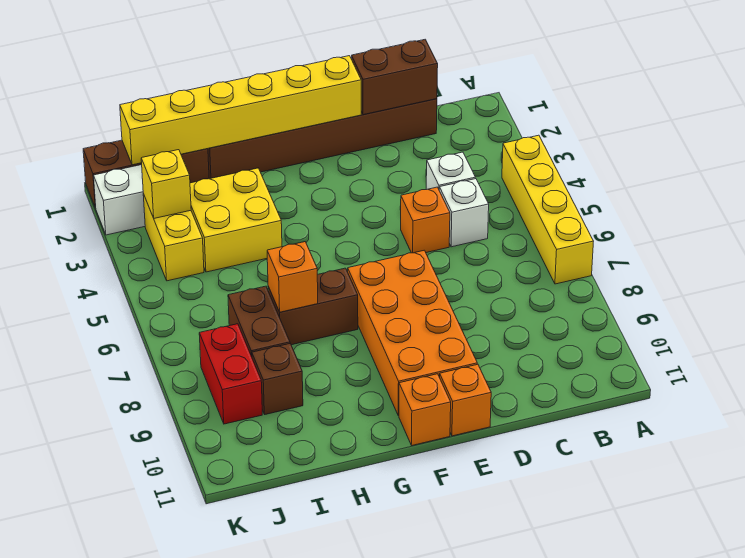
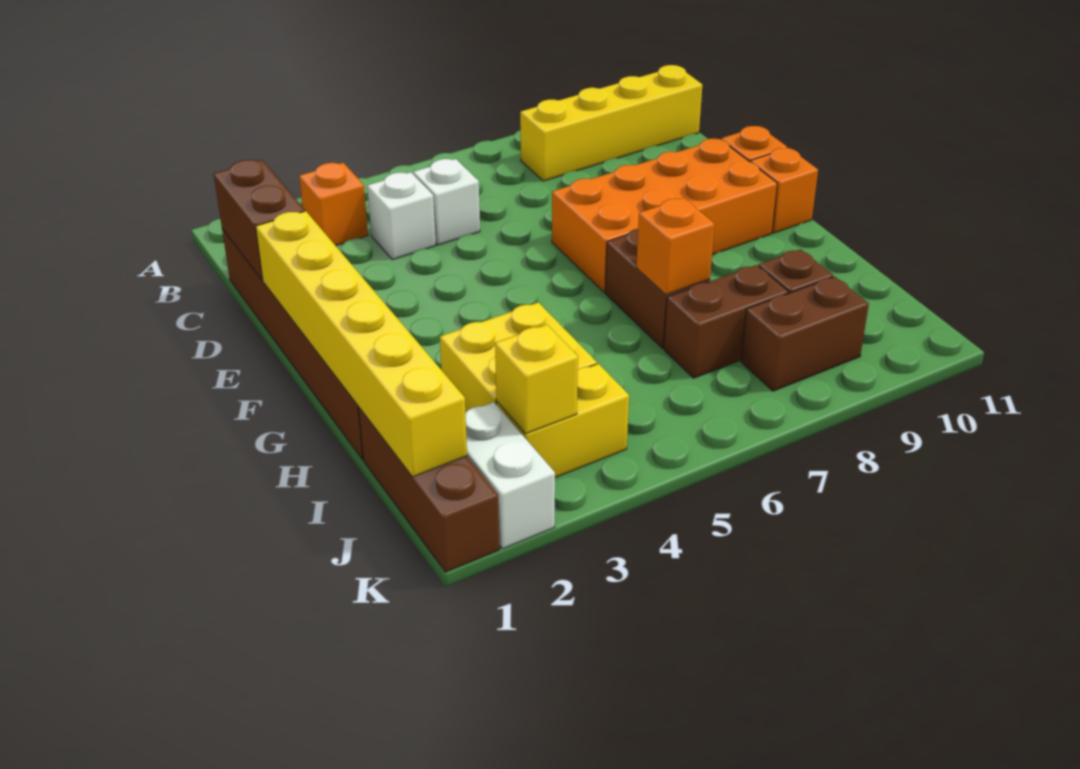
yellow 1x4 brick [502,135,594,284] -> yellow 1x4 brick moved to [520,65,702,181]
orange 1x1 brick [401,187,450,253] -> orange 1x1 brick moved to [299,163,368,246]
red 1x2 brick [199,324,262,424] -> brown 1x2 brick [741,277,869,391]

